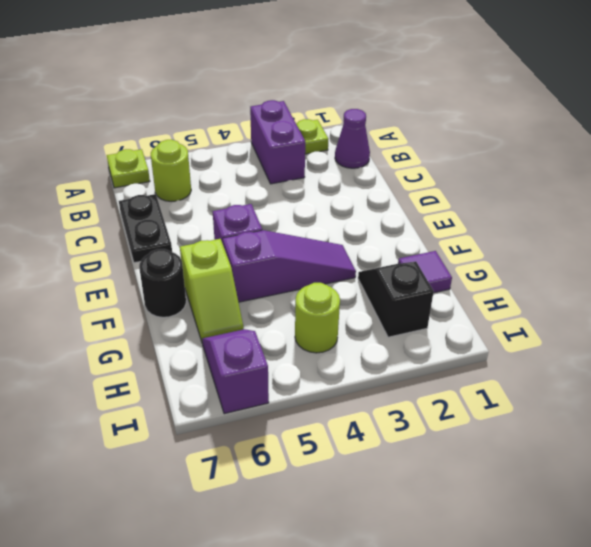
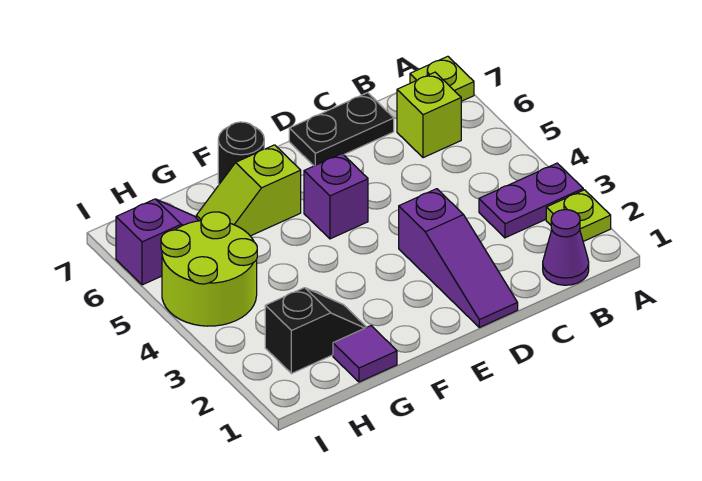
purple 1x2 brick [250,100,305,184] -> purple 1x2 plate [479,163,583,238]
lime 1x1 round brick [151,140,191,201] -> lime 1x1 brick [397,72,461,158]
purple 1x3 slope [223,230,356,302] -> purple 1x3 slope moved to [399,189,518,327]
lime 1x1 round brick [295,283,340,353] -> lime 2x2 round brick [161,212,257,326]

